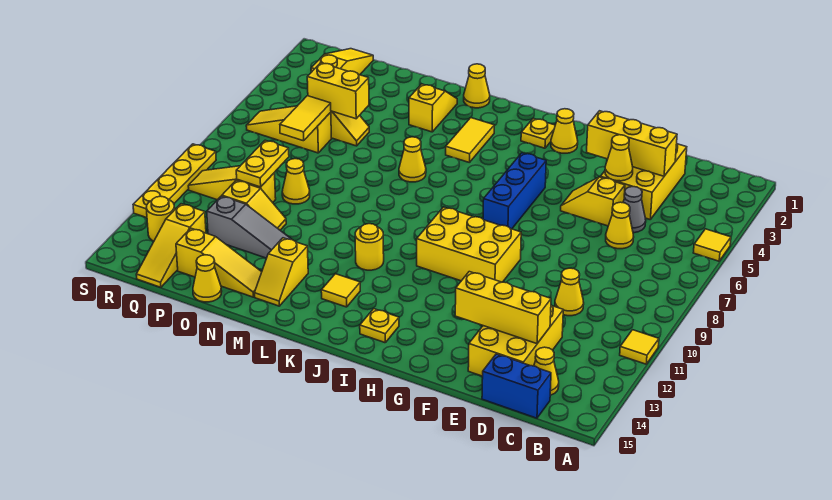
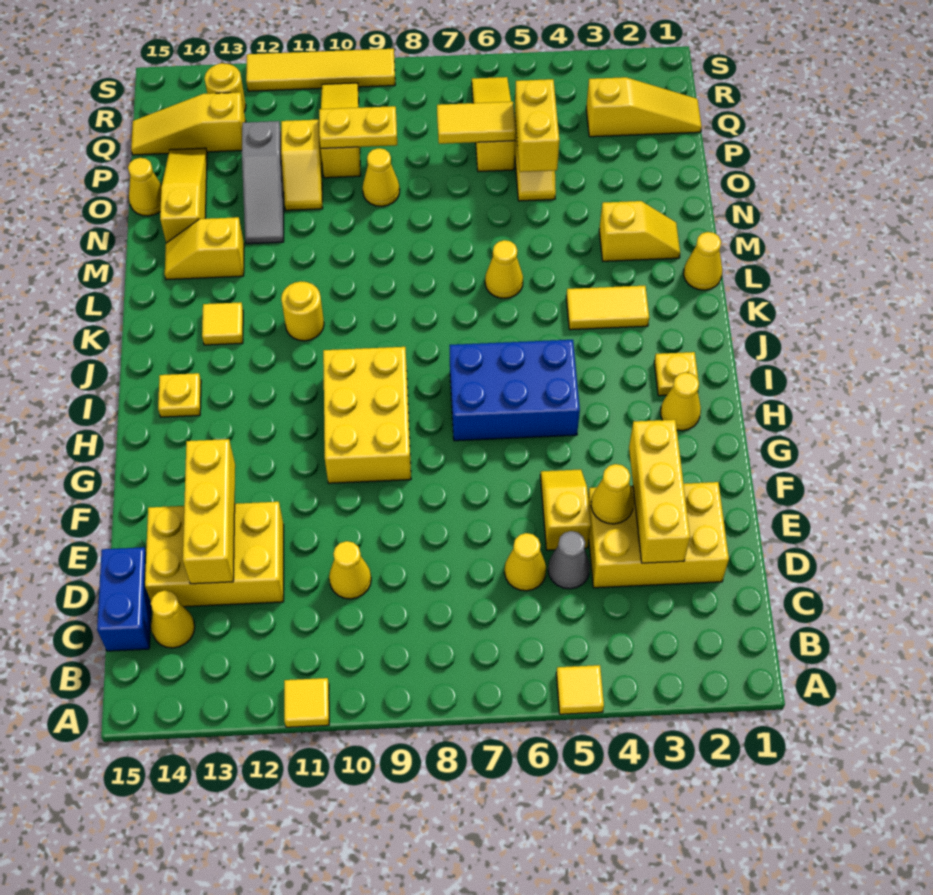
blue 1x3 brick [483,153,546,229] -> blue 2x3 brick [450,340,580,441]
yellow 1x3 slope [176,228,262,297] -> yellow 1x3 slope turned to [160,148,207,243]
yellow 1x4 plate [133,144,216,218] -> yellow 1x4 tile [246,49,395,91]

